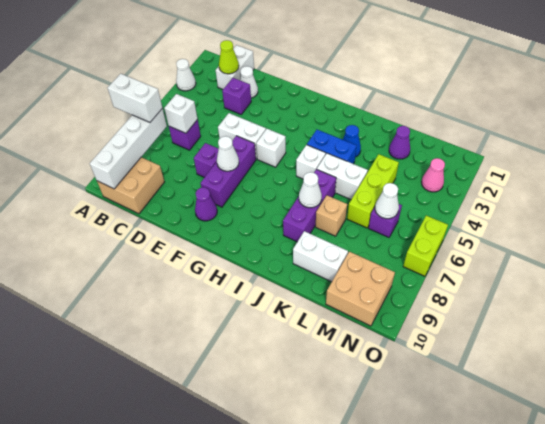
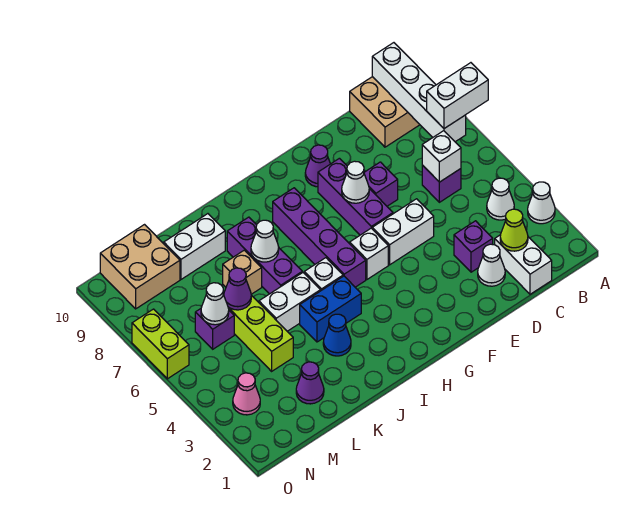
none -> white 1x1 cone [487,178,514,220]
none -> purple 1x4 brick [273,188,366,287]
none -> purple 1x1 cone [224,268,251,310]

